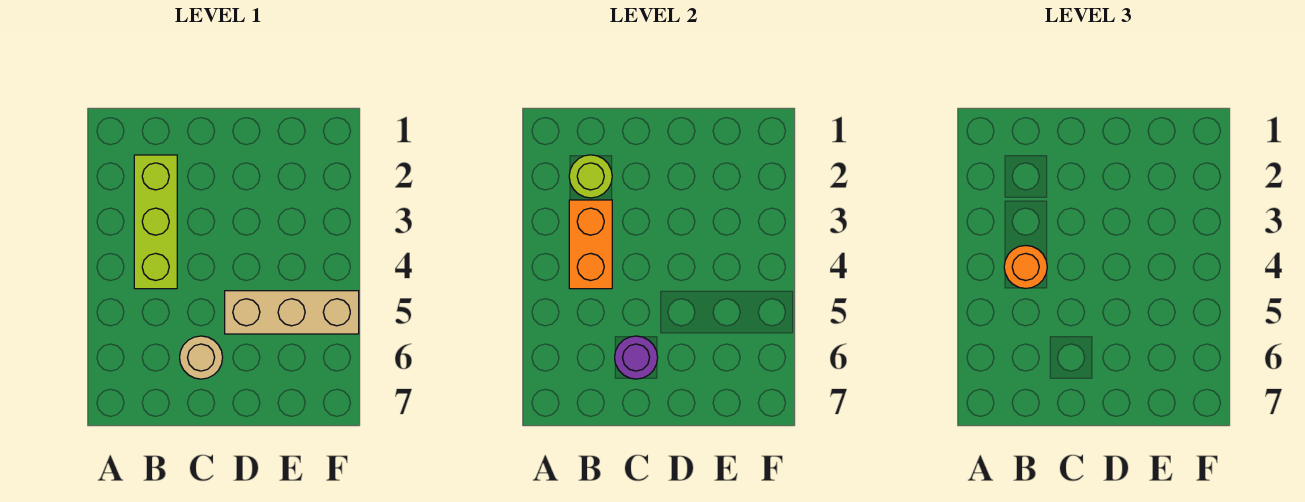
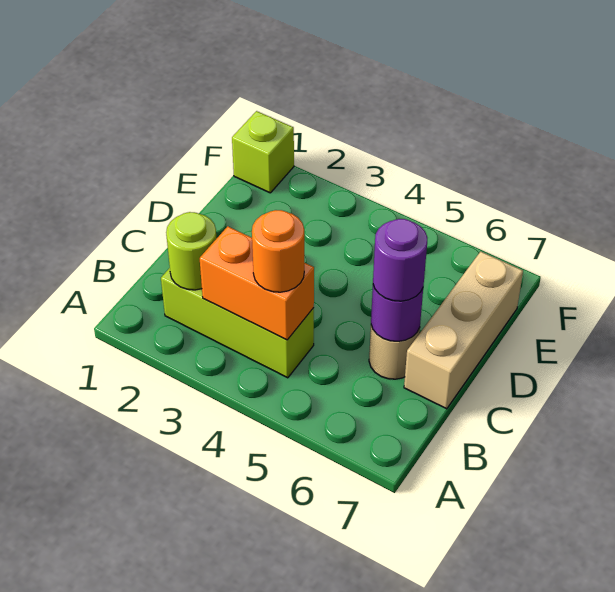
none -> purple 1x1 round brick [373,219,427,301]
tan 1x3 brick [225,291,359,334] -> tan 1x3 brick moved to [404,252,523,409]
none -> lime 1x1 brick [232,111,294,193]

